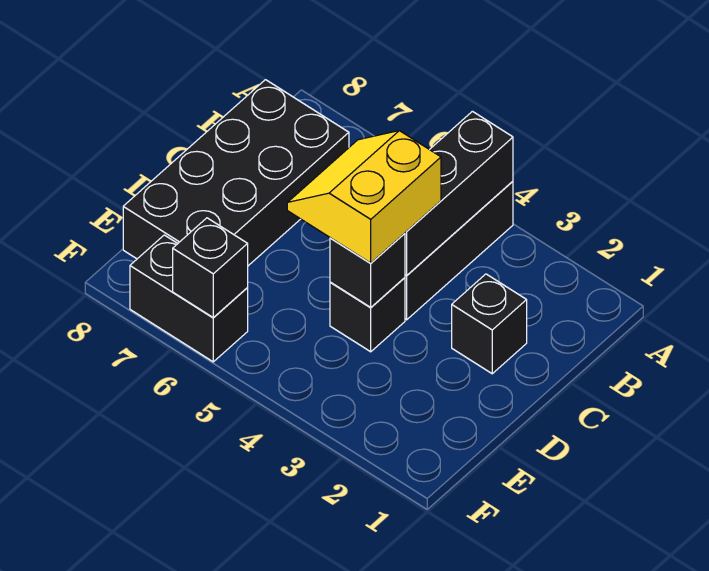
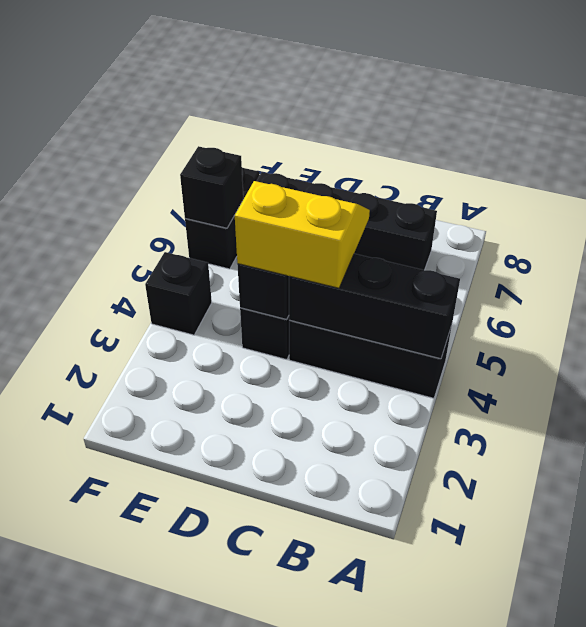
black 2x4 brick [123,80,349,266] -> black 1x4 brick [257,172,437,270]
black 1x1 brick [452,274,527,374] -> black 1x1 brick moved to [145,252,212,335]

